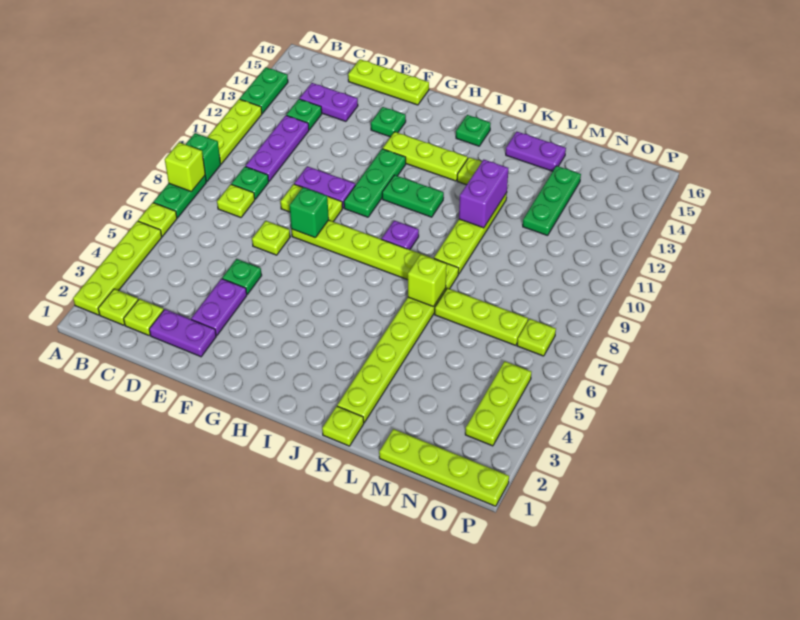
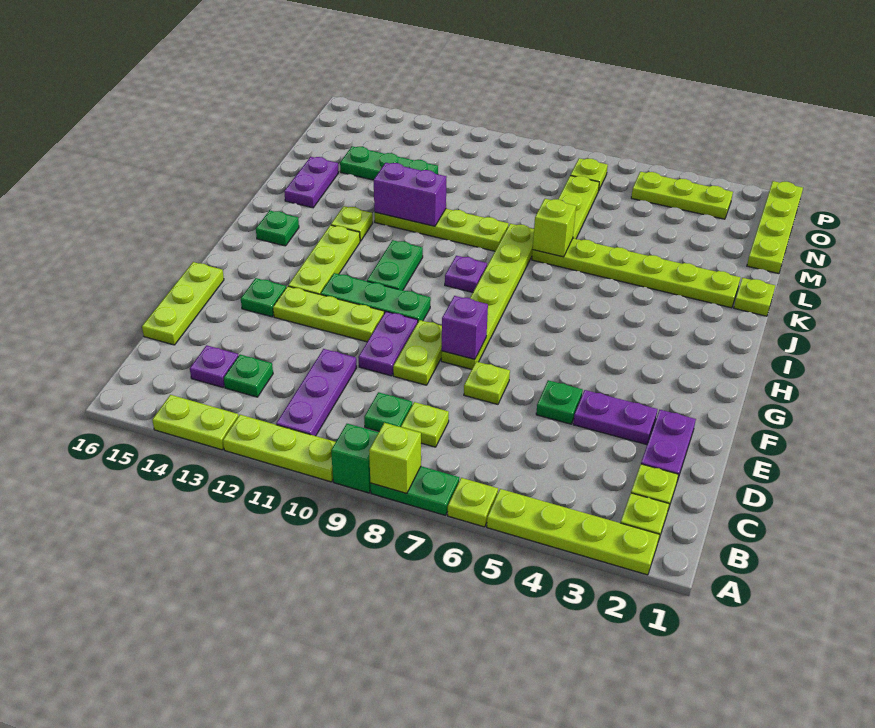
green 1x2 plate [240,67,288,114] -> lime 1x2 plate [152,395,238,450]
purple 1x3 plate [246,115,309,181] -> purple 1x3 plate turned to [276,349,357,436]
purple 1x2 plate [300,83,358,121] -> purple 1x1 plate [190,345,238,387]
green 1x1 brick [290,187,329,238] -> purple 1x1 brick [442,296,488,359]
none -> lime 1x3 plate [273,286,384,342]

